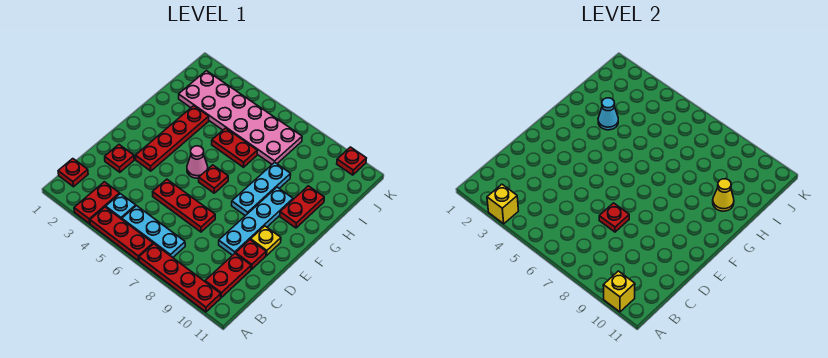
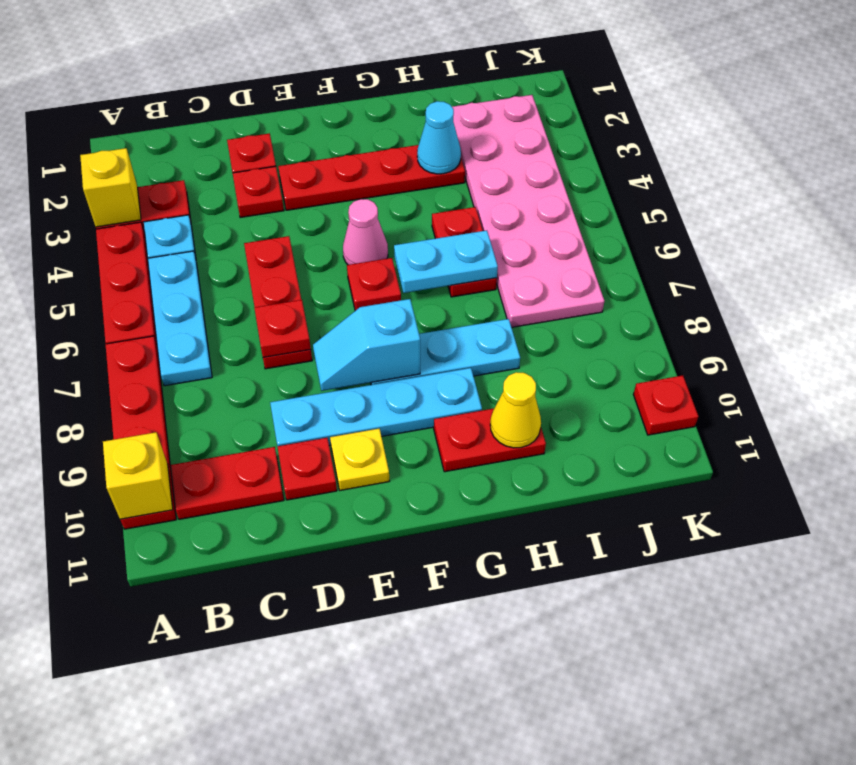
red 1x1 plate [58,159,88,187] -> red 1x1 plate moved to [233,166,284,218]
none -> cyan 1x2 slope [313,299,420,391]
none -> cyan 1x2 plate [394,230,498,293]

